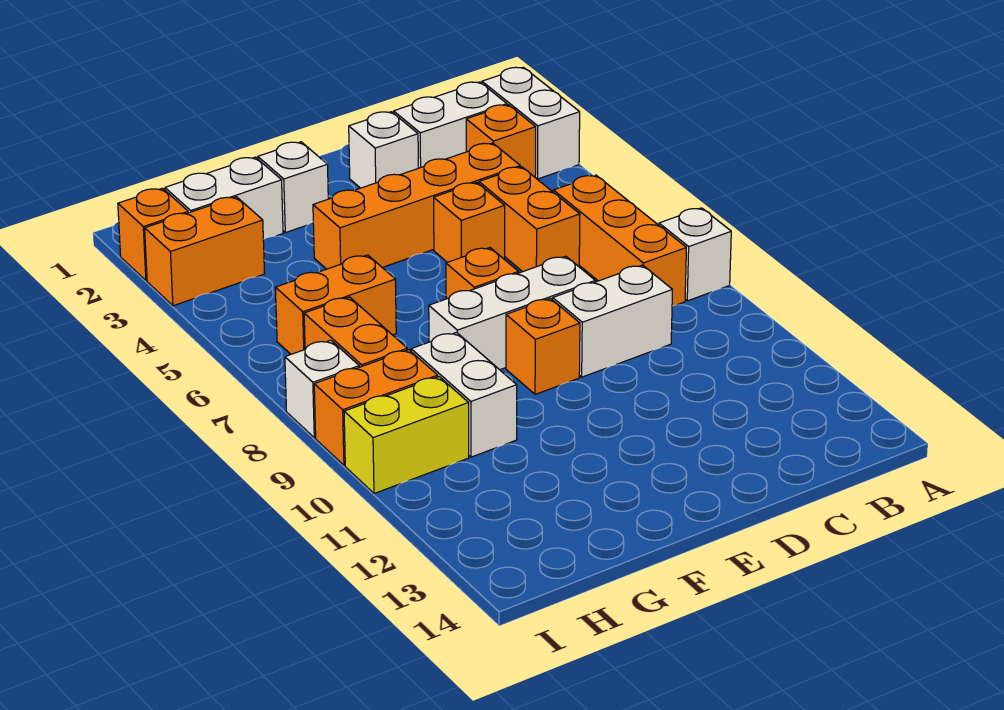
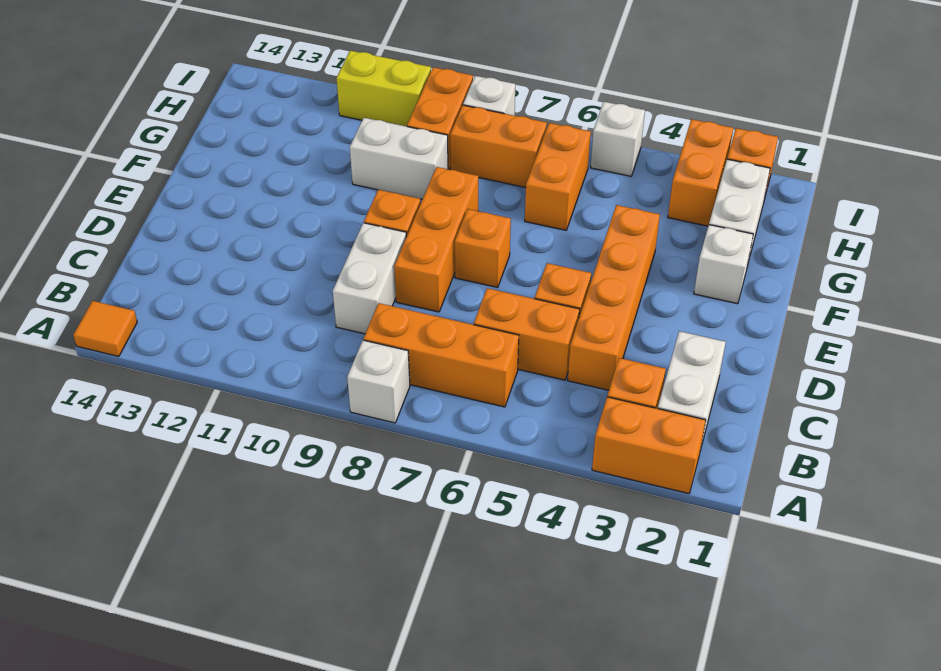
white 1x2 brick [482,67,580,179] -> orange 1x2 brick [592,397,706,494]
none -> orange 1x1 tile [73,301,137,357]
white 1x1 brick [349,112,418,188] -> white 1x1 brick moved to [591,102,645,176]
white 1x3 brick [429,256,595,370] -> orange 1x3 brick [394,167,479,312]
yellow 1x2 brick [344,377,469,494] -> yellow 1x2 brick turned to [337,51,431,126]

